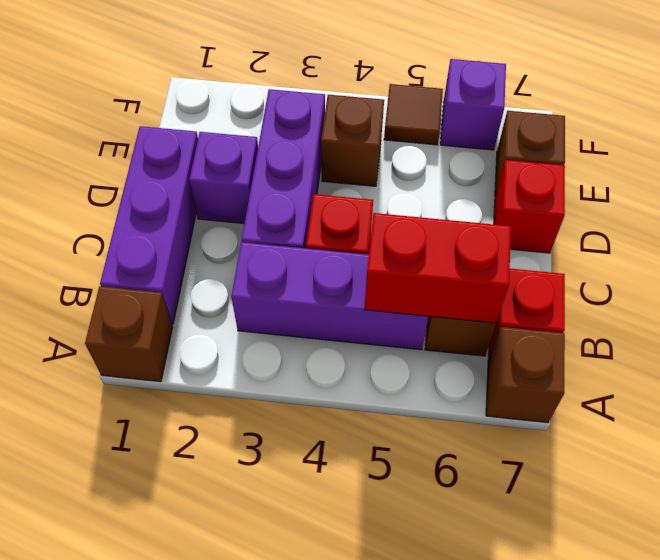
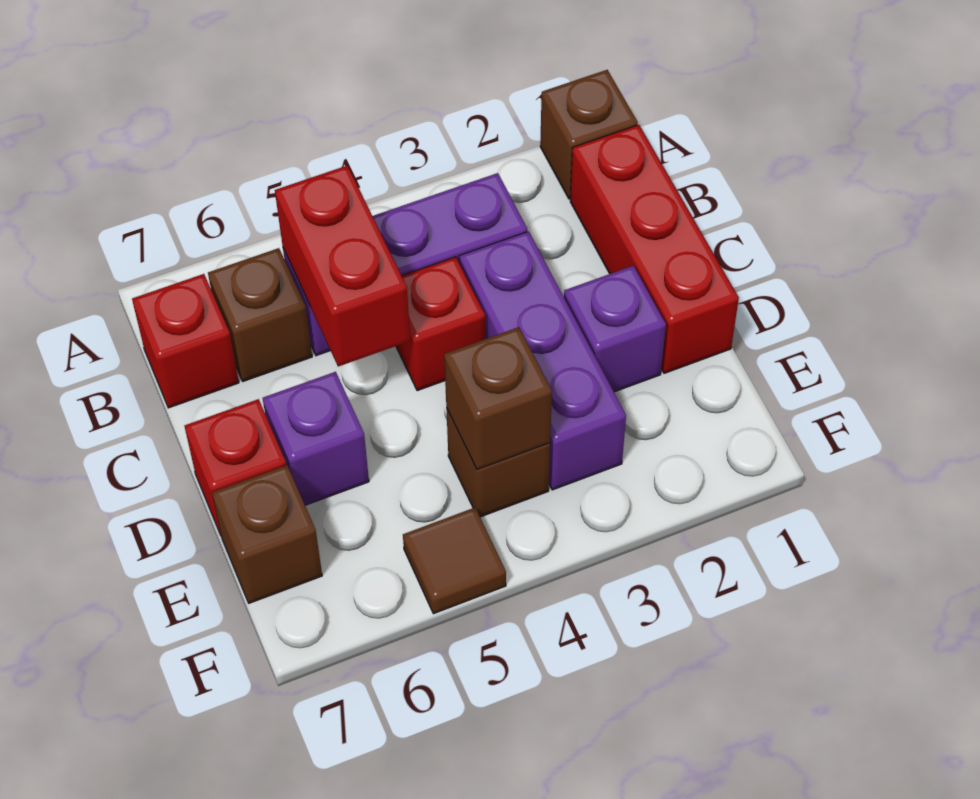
brown 1x1 brick [486,327,565,423] -> brown 1x1 brick moved to [444,327,552,469]
purple 1x3 brick [100,126,198,324] -> red 1x3 brick [570,125,739,373]
red 1x2 brick [365,213,511,323] -> red 1x2 brick turned to [275,166,410,367]
purple 1x1 brick [440,59,506,150] -> purple 1x1 brick moved to [263,372,369,505]

